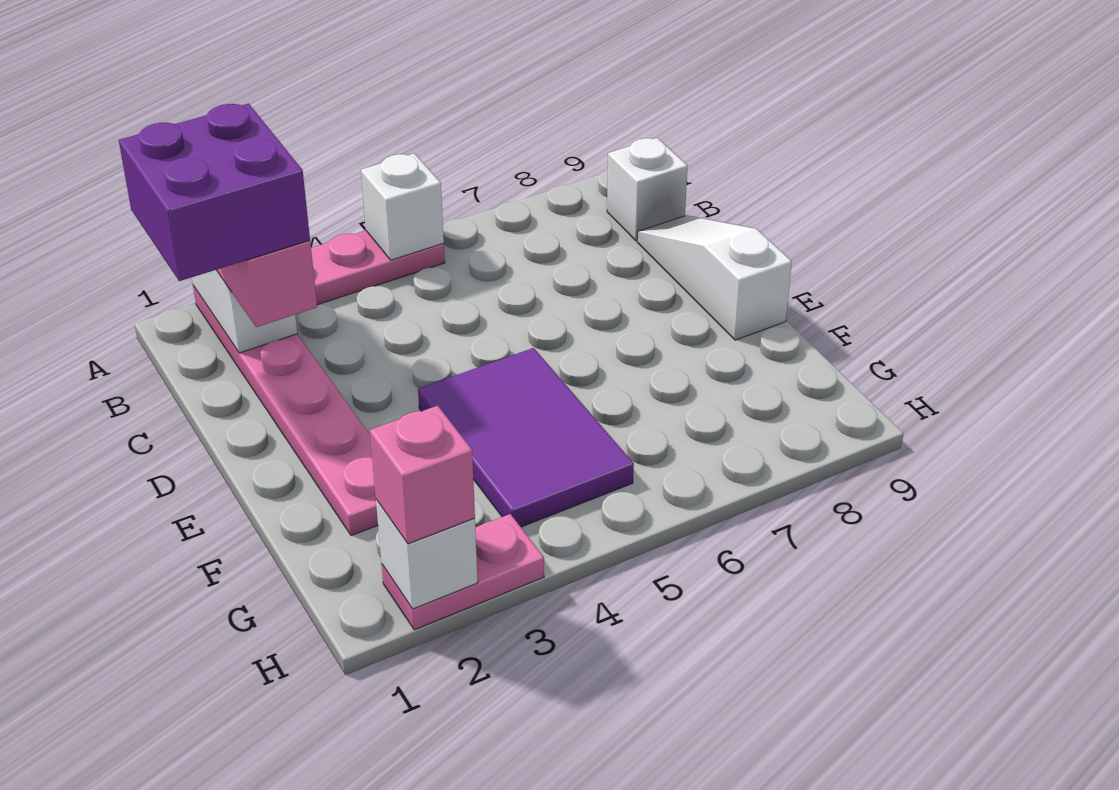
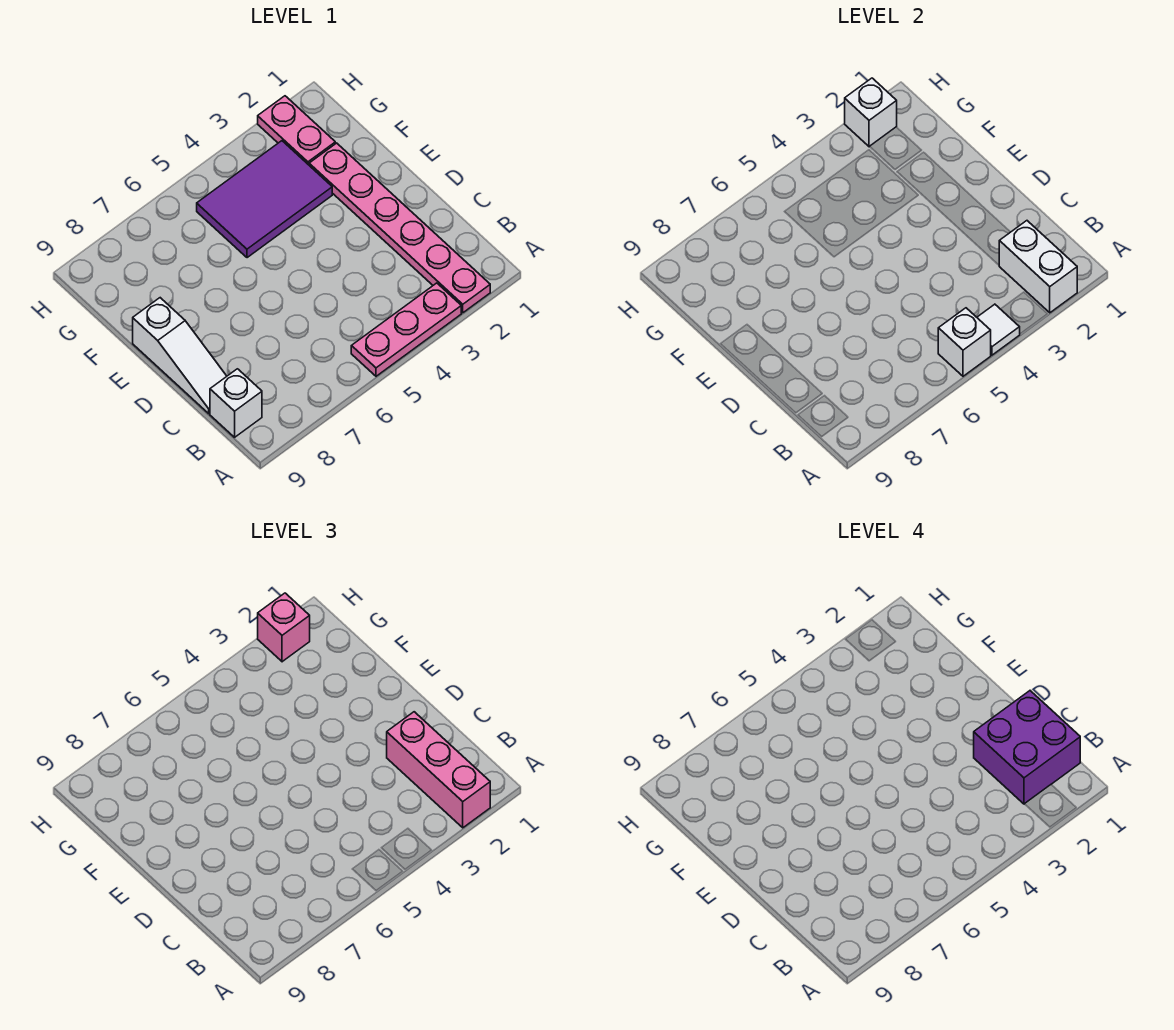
none -> white 1x1 tile [977,304,1020,355]
purple 2x3 tile [418,348,634,527] -> purple 2x3 tile turned to [197,141,332,258]
pink 1x2 plate [382,514,544,630] -> pink 1x2 plate turned to [258,96,335,165]

